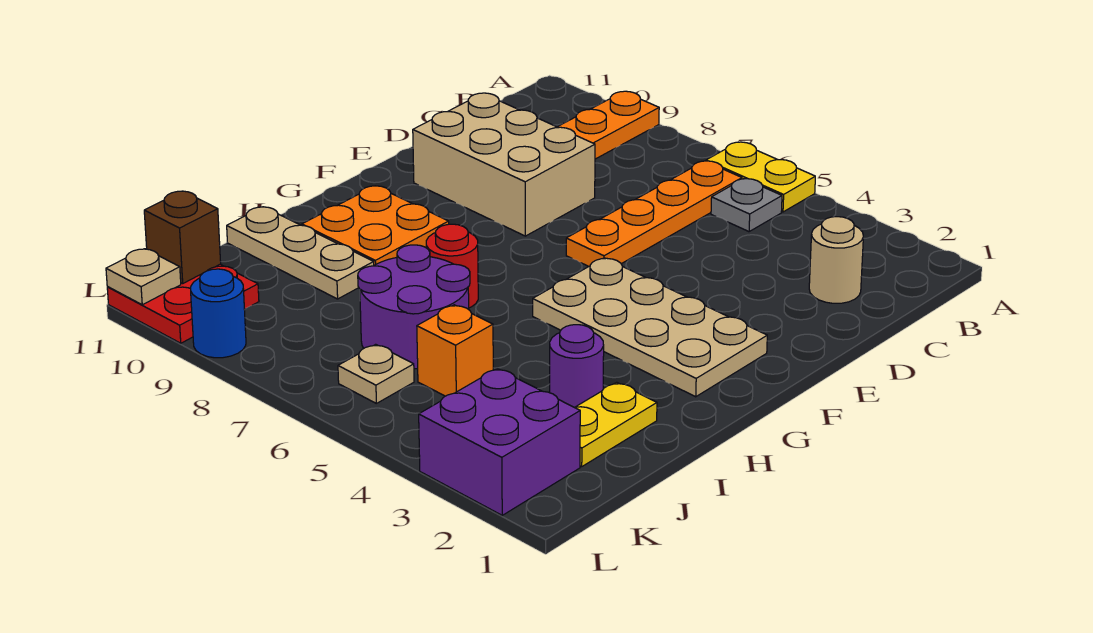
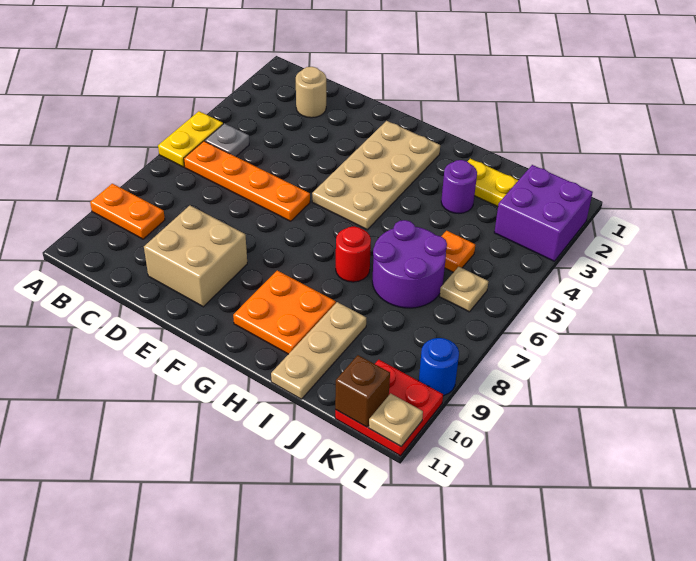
tan 2x3 brick [413,93,595,236] -> tan 2x2 brick [144,206,247,307]
orange 1x1 brick [417,305,493,396] -> orange 1x1 plate [441,231,475,272]

